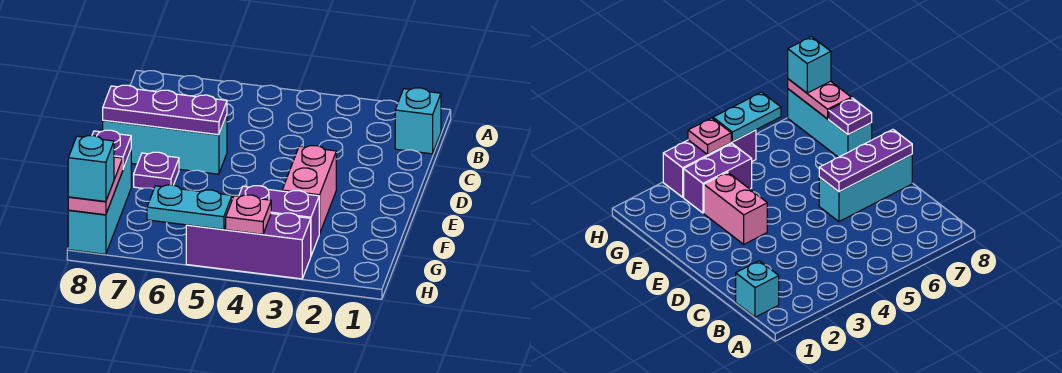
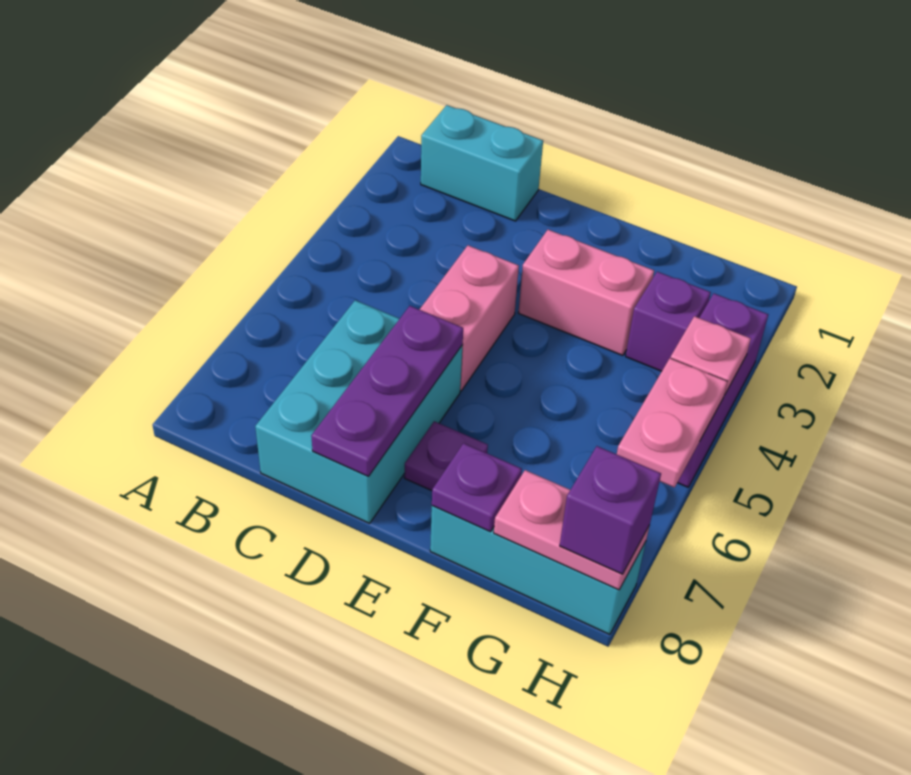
cyan 1x1 brick [395,88,441,154] -> cyan 1x2 brick [421,105,543,221]
none -> pink 1x2 brick [419,245,519,391]
cyan 1x3 brick [103,115,227,174] -> cyan 2x3 brick [255,300,463,523]
purple 1x2 brick [239,186,319,255] -> purple 1x1 brick [626,272,711,371]
cyan 1x2 plate [147,185,232,229] -> pink 1x2 plate [617,358,728,488]
cyan 1x1 brick [68,136,114,202] -> purple 1x1 brick [560,446,661,574]

